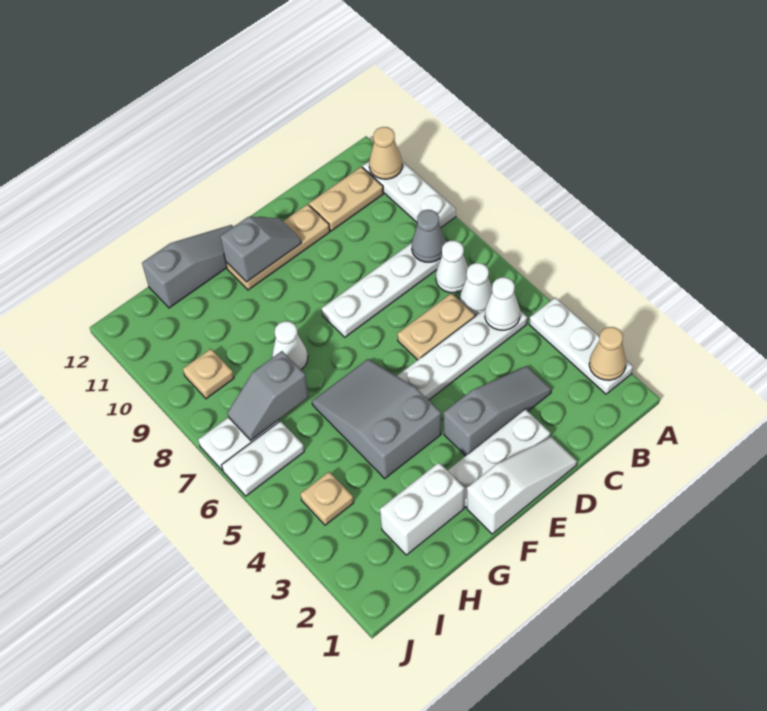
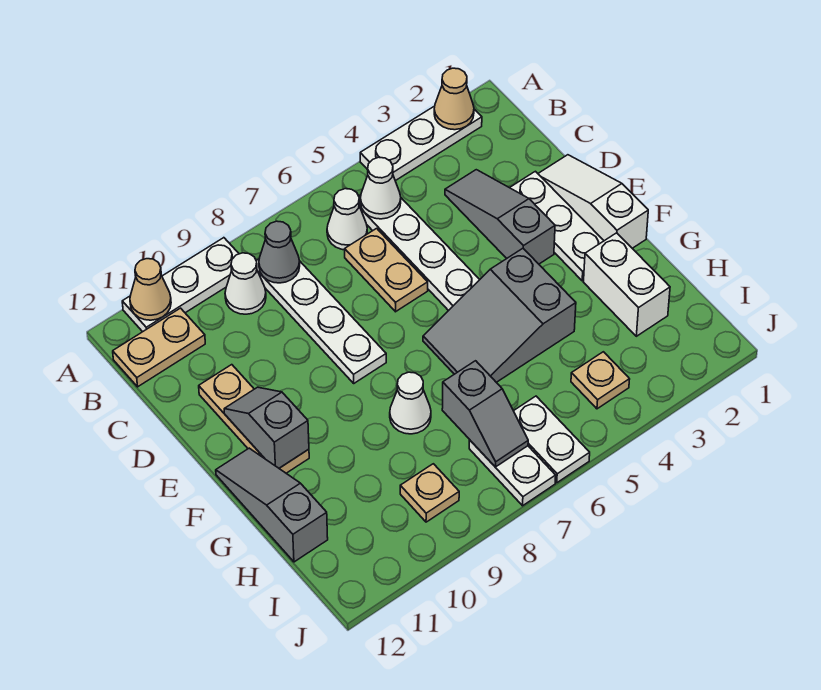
white 1x1 cone [436,240,468,293] -> white 1x1 cone moved to [225,253,266,314]
tan 1x2 plate [309,167,383,231] -> tan 1x2 plate turned to [113,308,205,387]

